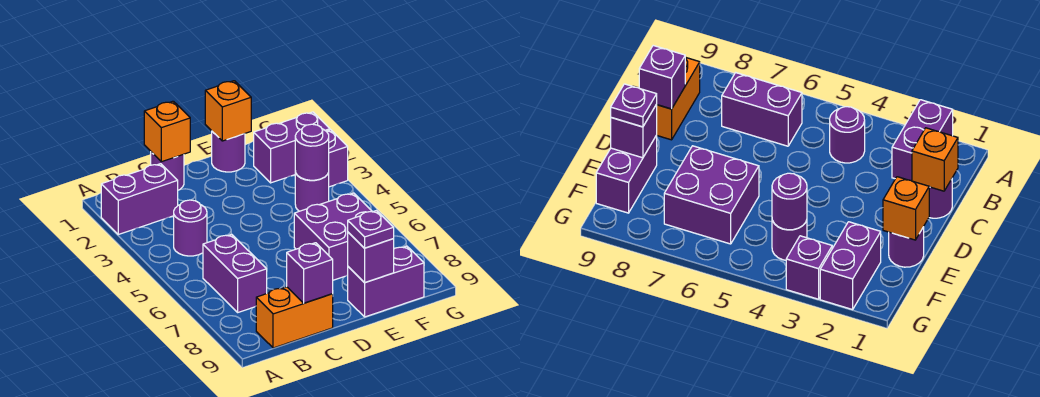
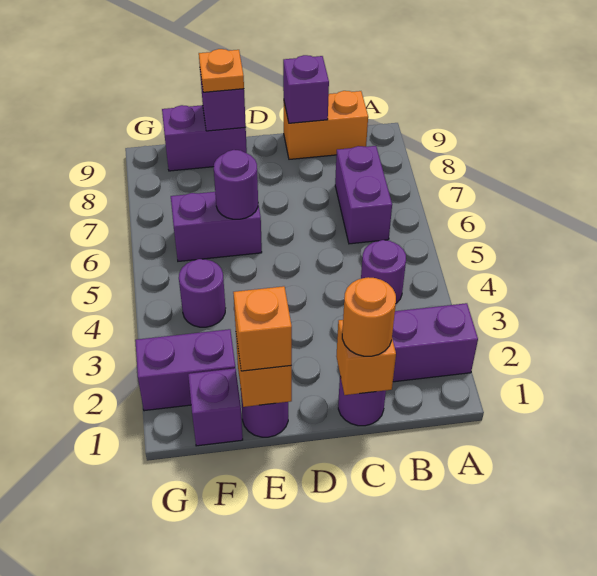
none -> orange 1x1 round brick [342,277,396,356]
none -> orange 1x1 brick [233,286,292,371]
purple 2x2 brick [294,193,372,280] -> purple 1x2 brick [171,192,262,261]
purple 1x1 plate [348,211,394,248] -> orange 1x1 plate [199,49,244,92]
purple 1x1 round brick [295,124,329,180] -> purple 1x1 round brick moved to [214,150,258,219]
purple 1x1 brick [326,130,348,187] -> purple 1x1 brick moved to [188,368,243,446]

